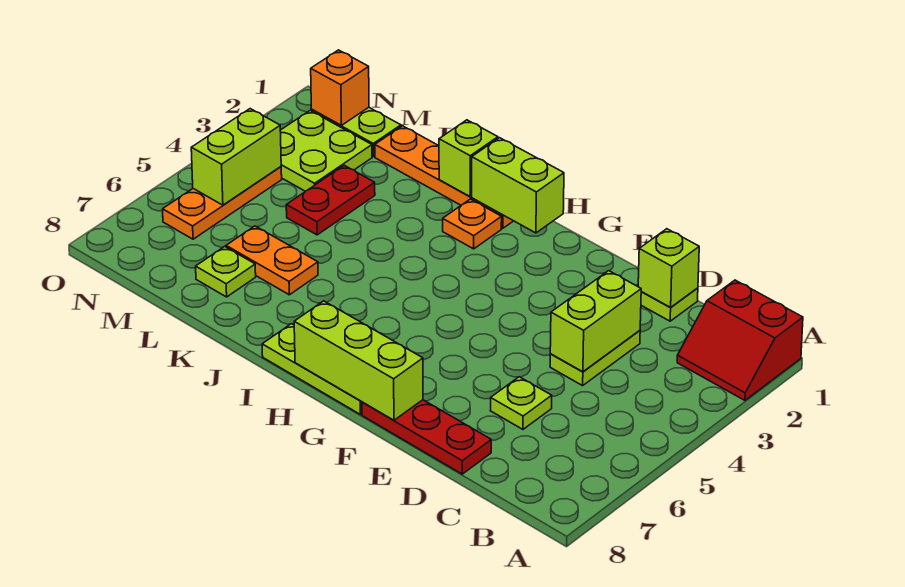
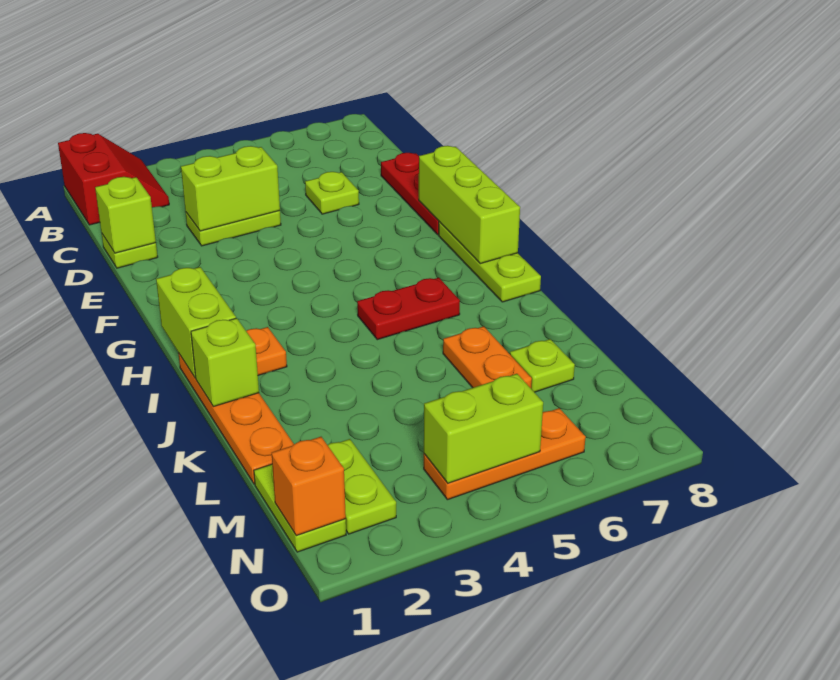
red 1x2 plate [286,165,375,235] -> red 1x2 plate moved to [357,278,460,340]
lime 2x2 plate [280,111,372,191] -> lime 1x2 plate [328,439,396,534]

